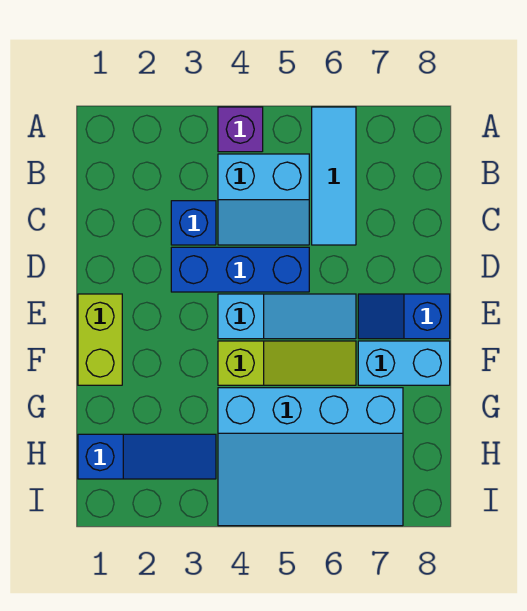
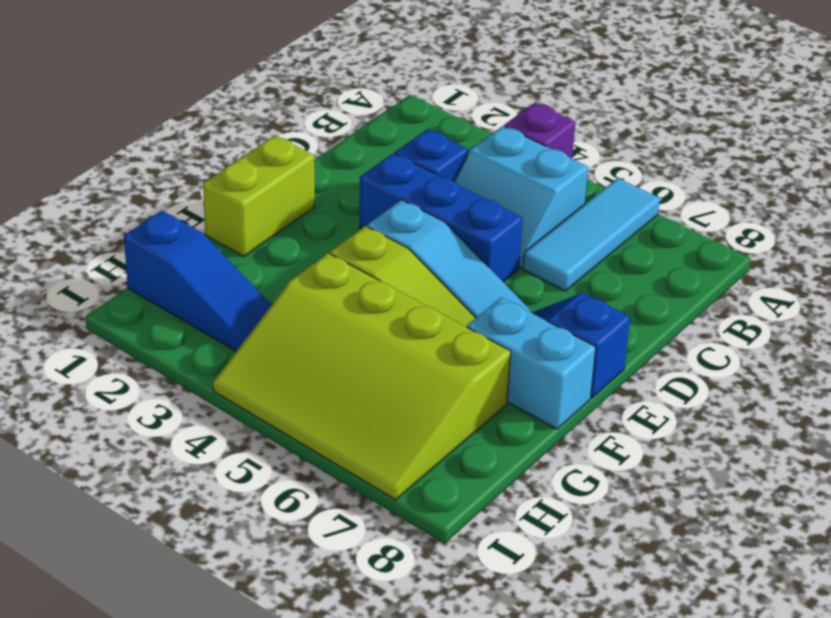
cyan 3x4 slope [218,388,403,526] -> lime 3x4 slope [213,253,511,500]

